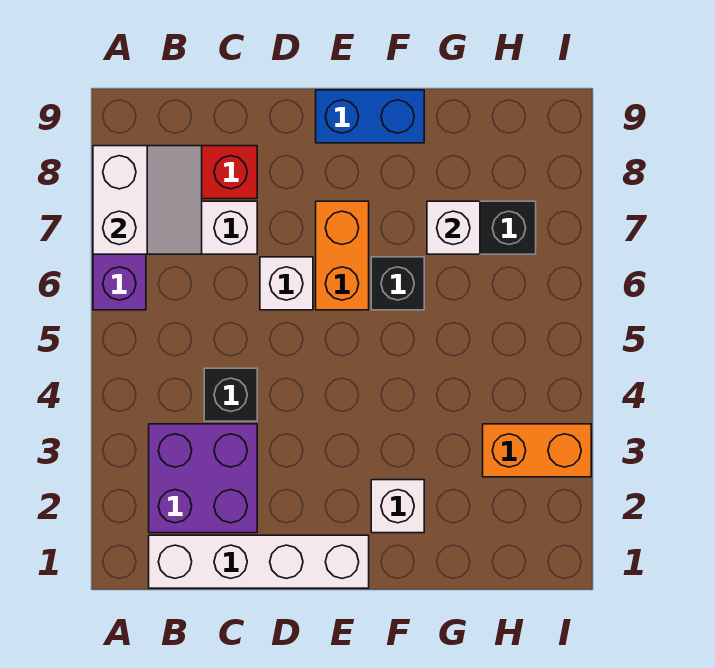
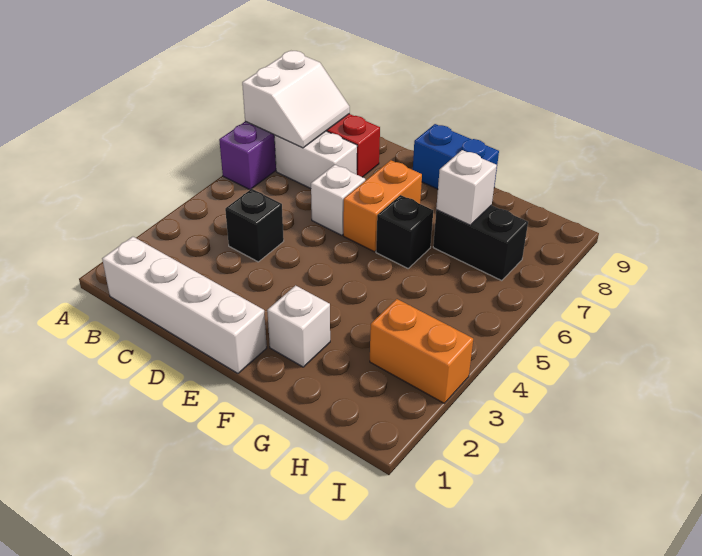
purple 2x2 brick [149,424,257,533] -> none

